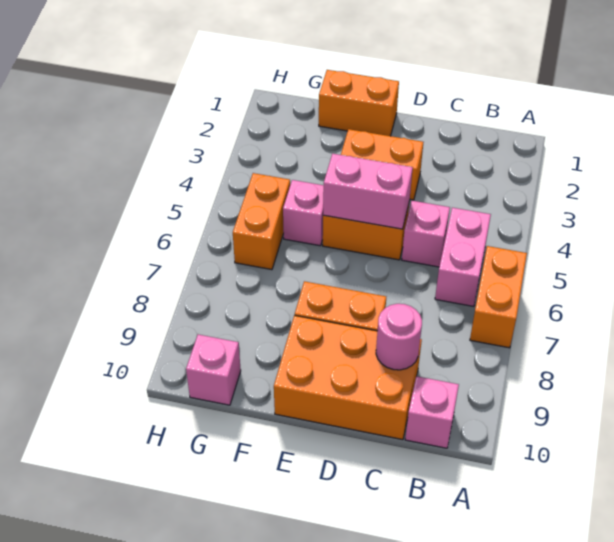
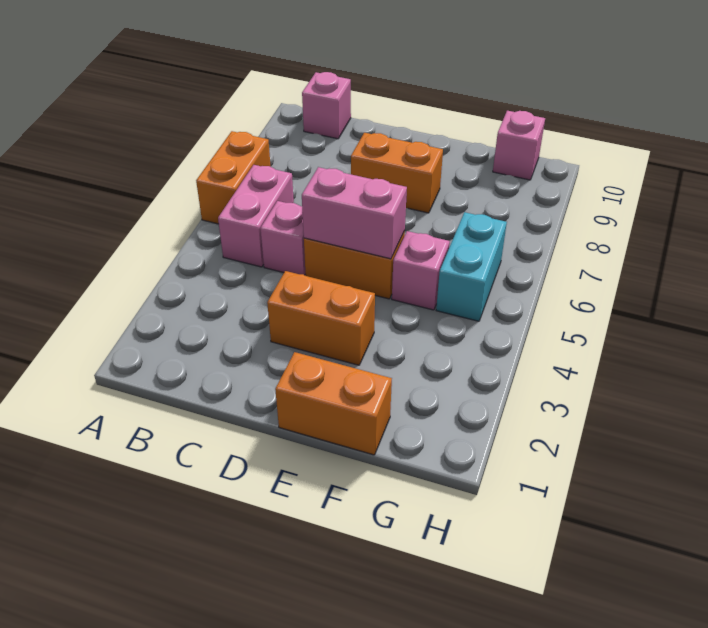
orange 2x3 brick [274,315,422,440] -> none
pink 1x1 round brick [376,304,422,370] -> none
orange 1x2 brick [233,173,290,270] -> cyan 1x2 brick [436,212,507,321]

